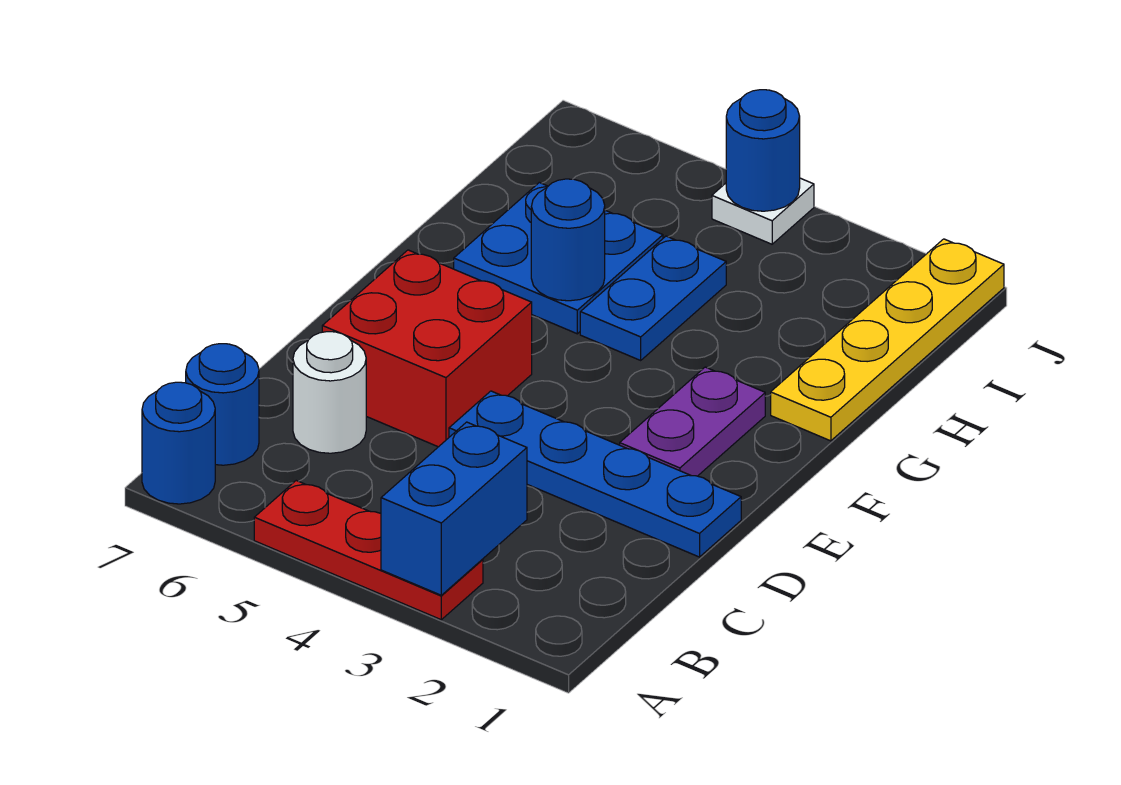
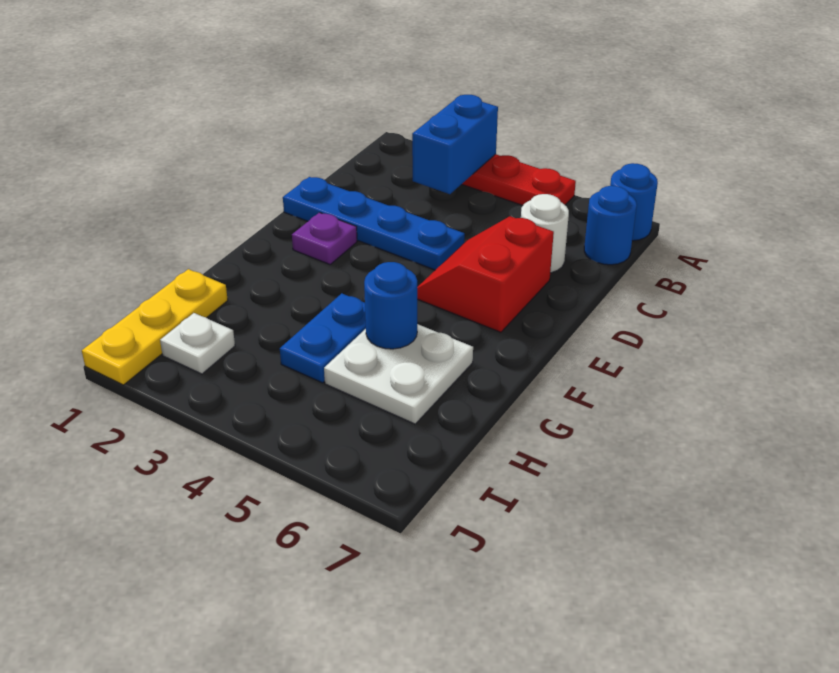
red 2x2 brick [322,250,532,447] -> red 2x2 slope [417,216,554,332]
purple 1x2 plate [620,367,765,476] -> purple 1x1 plate [292,213,357,264]
yellow 1x4 plate [771,239,1004,441] -> yellow 1x3 plate [82,269,228,385]
blue 2x2 plate [454,183,663,334] -> white 2x2 plate [324,324,473,424]
white 1x1 plate [712,178,814,244] -> white 1x1 plate moved to [160,313,235,374]
blue 1x1 round brick [726,90,800,211] -> none

